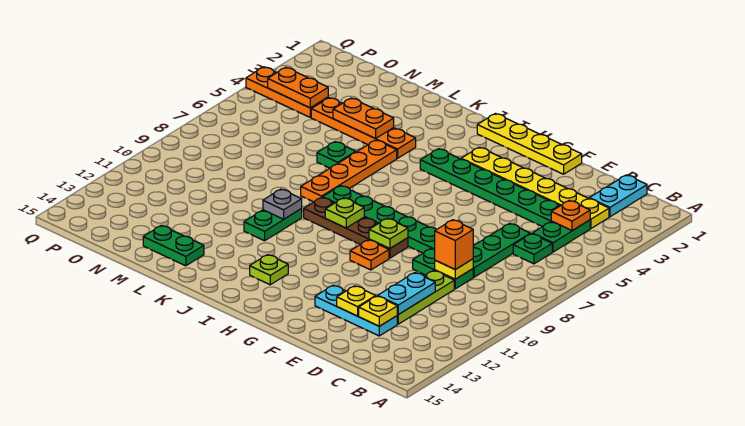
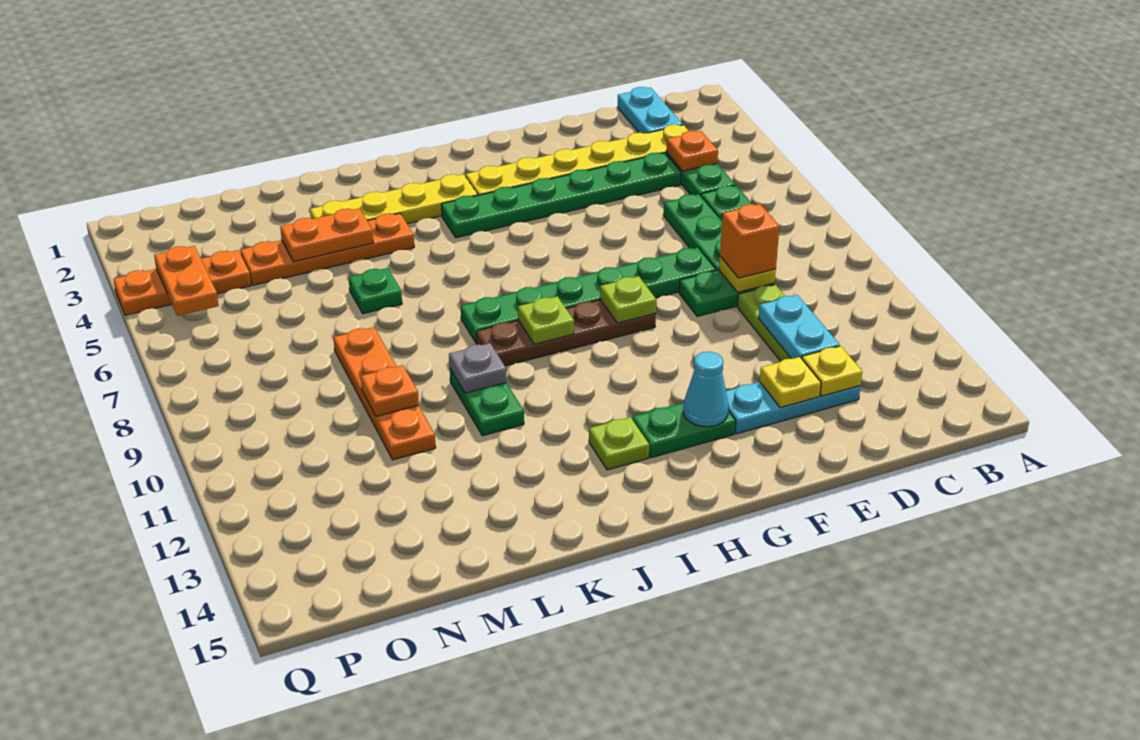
yellow 1x4 plate [477,114,582,174] -> yellow 1x4 plate moved to [310,174,478,224]
orange 1x1 plate [350,240,389,270] -> orange 1x1 plate moved to [361,365,419,416]
none -> cyan 1x1 cone [683,352,728,427]
orange 1x4 plate [301,140,397,202] -> orange 1x4 plate moved to [333,327,436,460]
green 1x2 plate [143,225,204,266] -> green 1x2 plate moved to [633,403,736,458]
orange 1x2 plate [268,67,328,108] -> orange 1x2 plate turned to [154,246,219,316]

